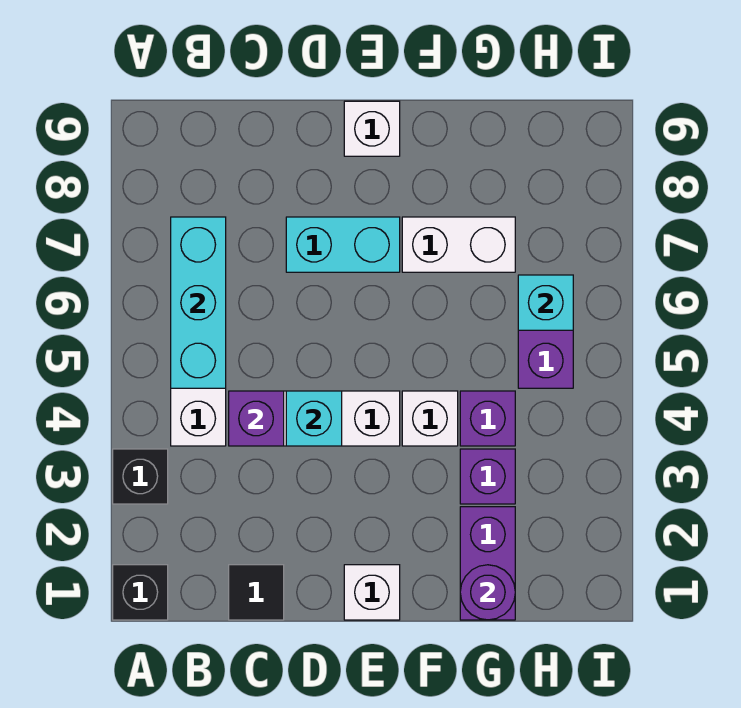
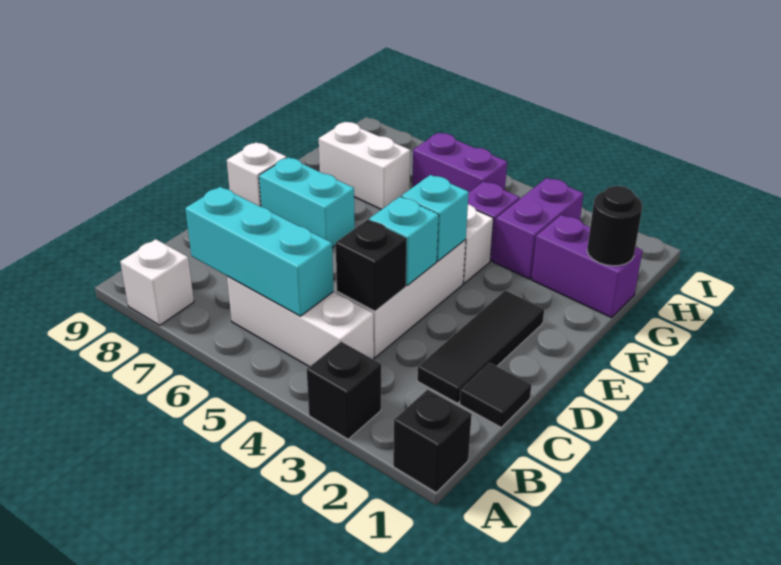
none -> black 1x3 tile [417,290,544,403]
purple 1x1 brick [229,391,284,446] -> black 1x1 brick [336,220,407,311]
cyan 1x2 brick [286,217,400,272] -> cyan 1x2 brick turned to [259,157,355,248]
white 1x1 brick [344,565,400,620] -> white 1x1 brick moved to [120,239,194,325]
white 1x2 brick [402,217,515,272] -> white 1x2 brick turned to [319,122,410,210]
purple 1x1 round brick [460,565,515,620] -> black 1x1 round brick [587,186,643,266]
purple 1x1 brick [460,449,515,504] -> purple 1x2 brick [493,178,584,279]
cyan 1x1 brick [518,275,573,330] -> cyan 1x1 brick moved to [402,175,469,261]

